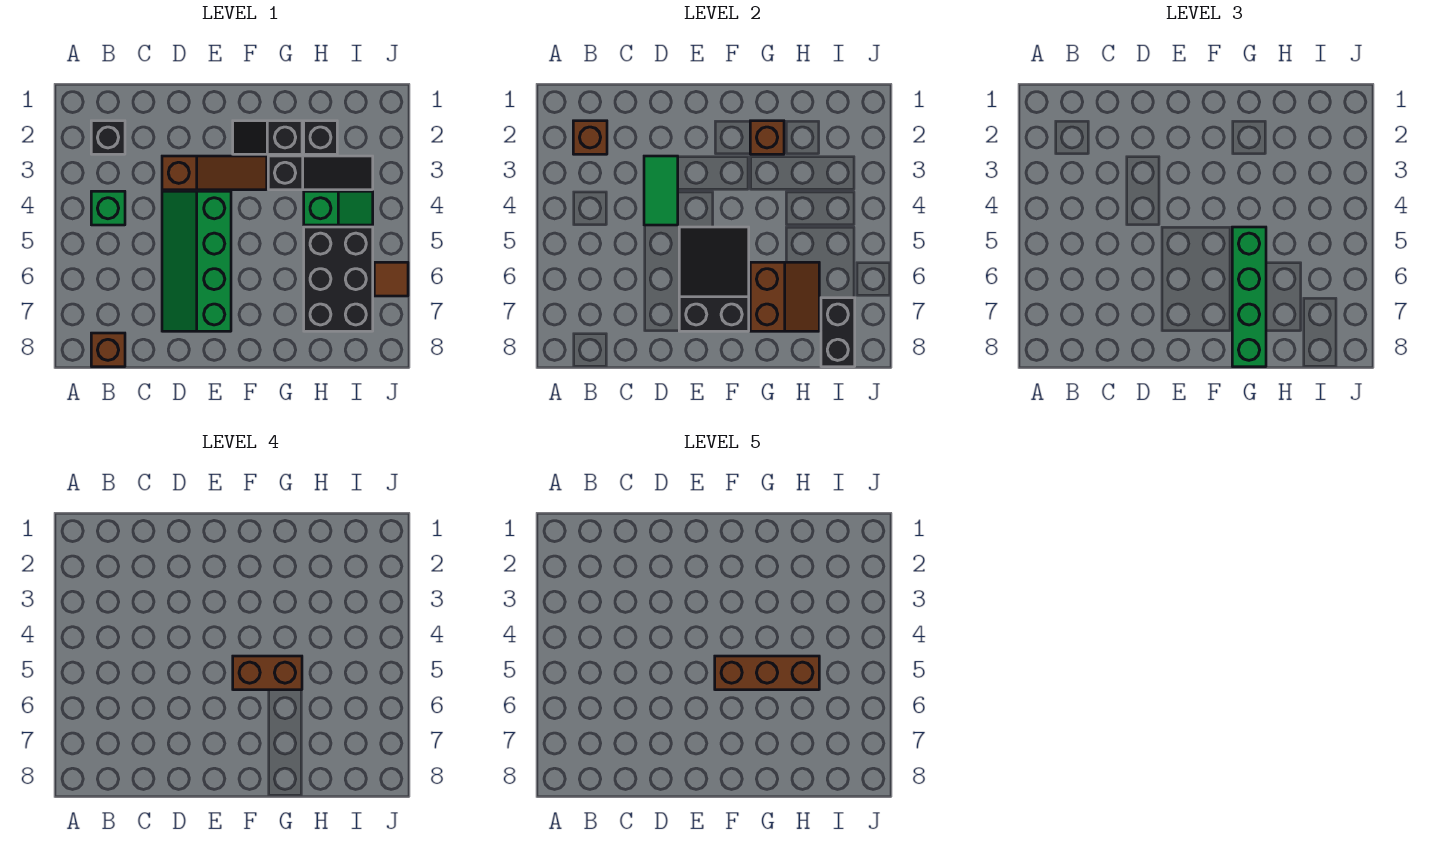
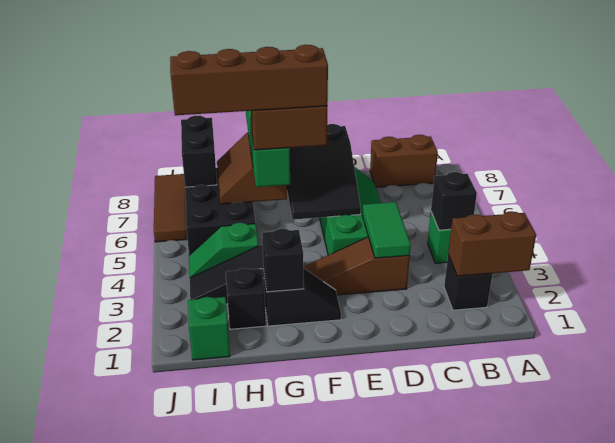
brown 1x1 brick [573,121,607,154] -> brown 1x2 brick [448,212,536,276]
none -> black 1x1 brick [431,172,477,230]
brown 1x1 brick [91,333,125,367] -> brown 1x2 brick [370,135,438,187]
brown 1x3 brick [715,656,819,690] -> brown 1x4 brick [170,45,328,115]
brown 1x1 brick [750,121,784,154] -> black 1x1 brick [262,229,304,292]
none -> green 1x1 brick [188,297,230,360]
brown 1x1 tile [374,262,408,296] -> brown 1x3 tile [154,174,187,242]

